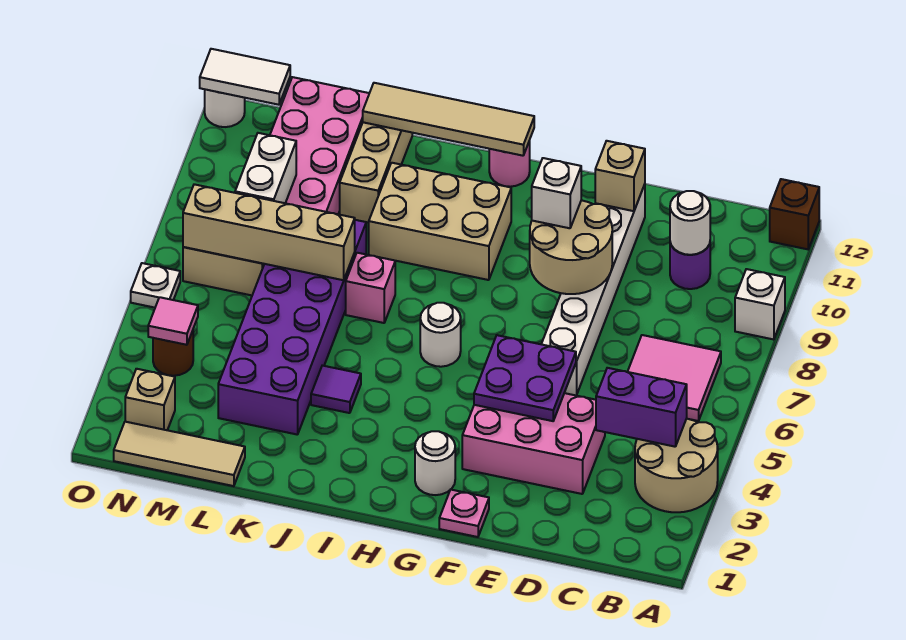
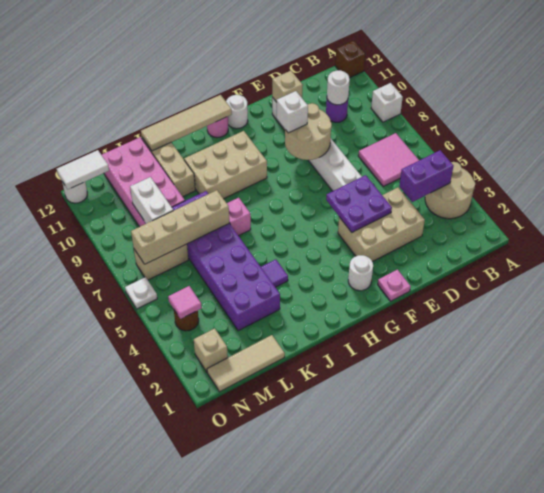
pink 2x3 brick [462,393,605,494] -> tan 2x3 brick [338,188,425,262]
white 1x1 round brick [420,303,461,367] -> white 1x1 round brick moved to [226,95,248,129]

